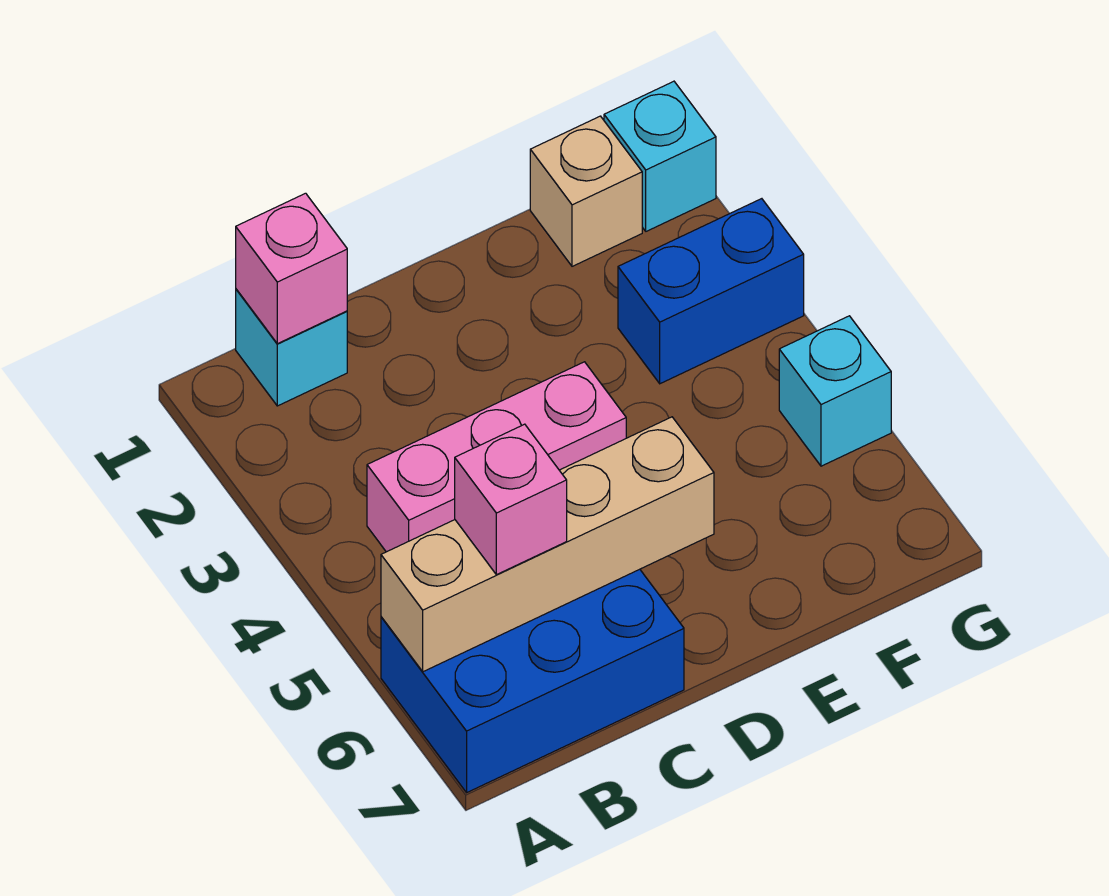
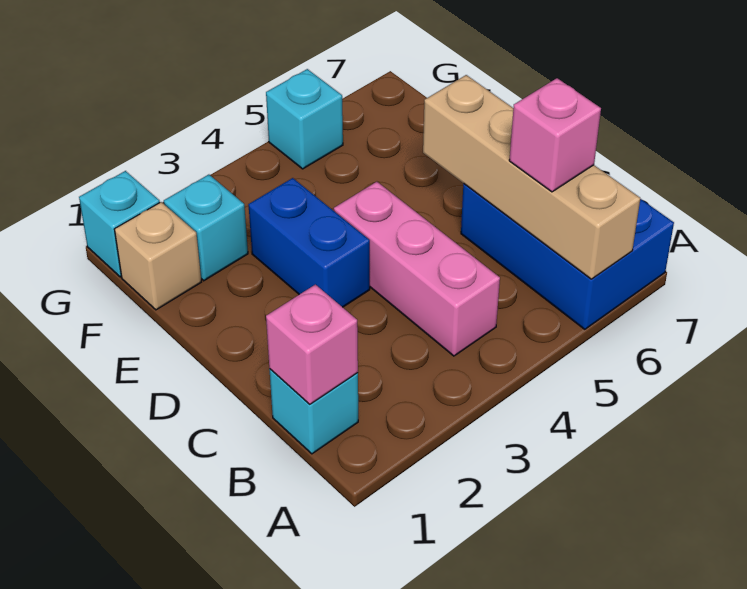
none -> cyan 1x1 brick [164,175,248,281]
blue 1x2 brick [618,199,804,384] -> blue 1x2 brick moved to [248,178,370,307]

